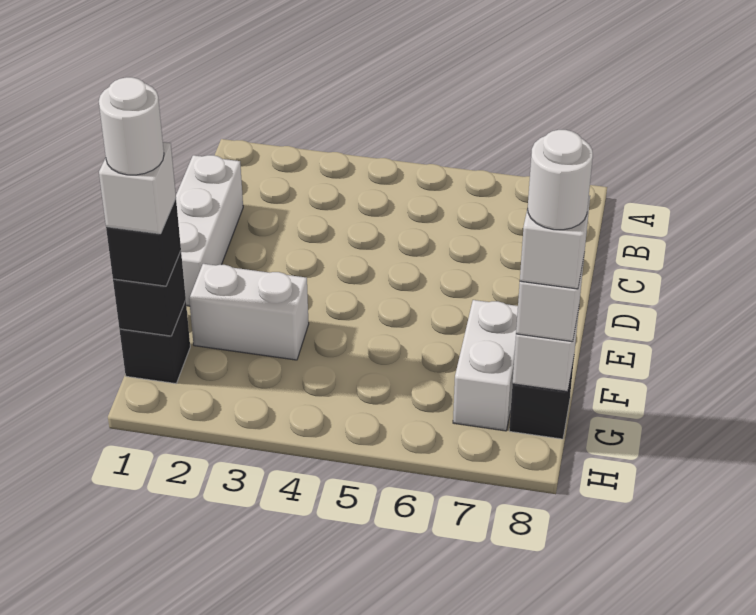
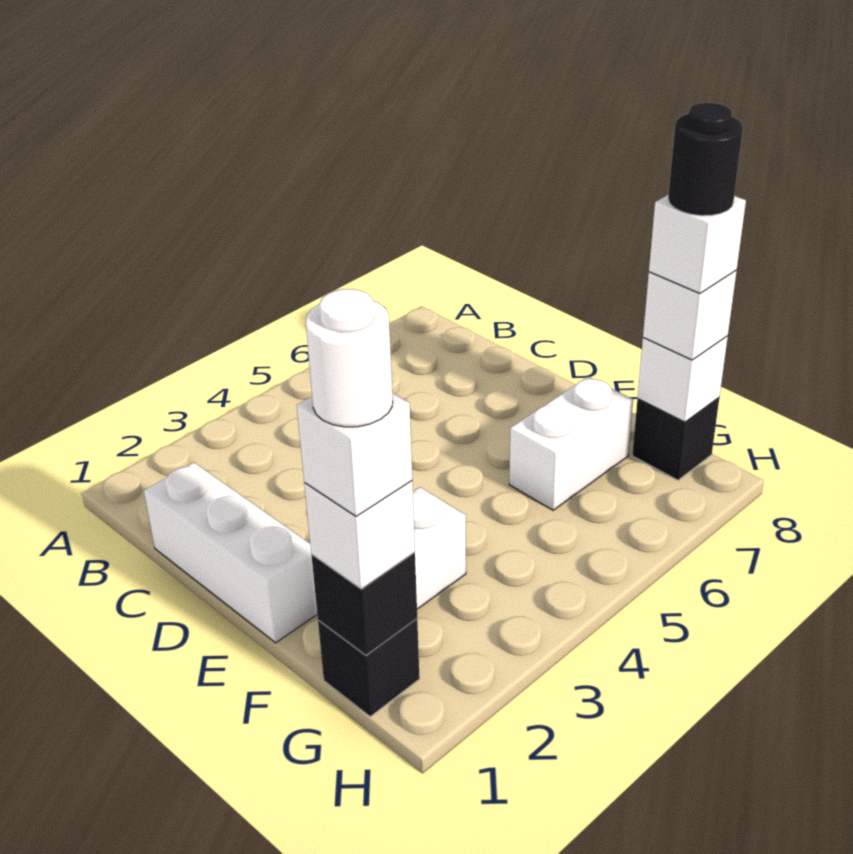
white 1x2 brick [453,300,518,431] -> white 1x2 brick turned to [509,377,633,510]
black 1x1 brick [106,199,181,286] -> white 1x1 brick [304,481,415,589]
white 1x1 round brick [528,130,593,230] -> black 1x1 round brick [668,103,743,216]

